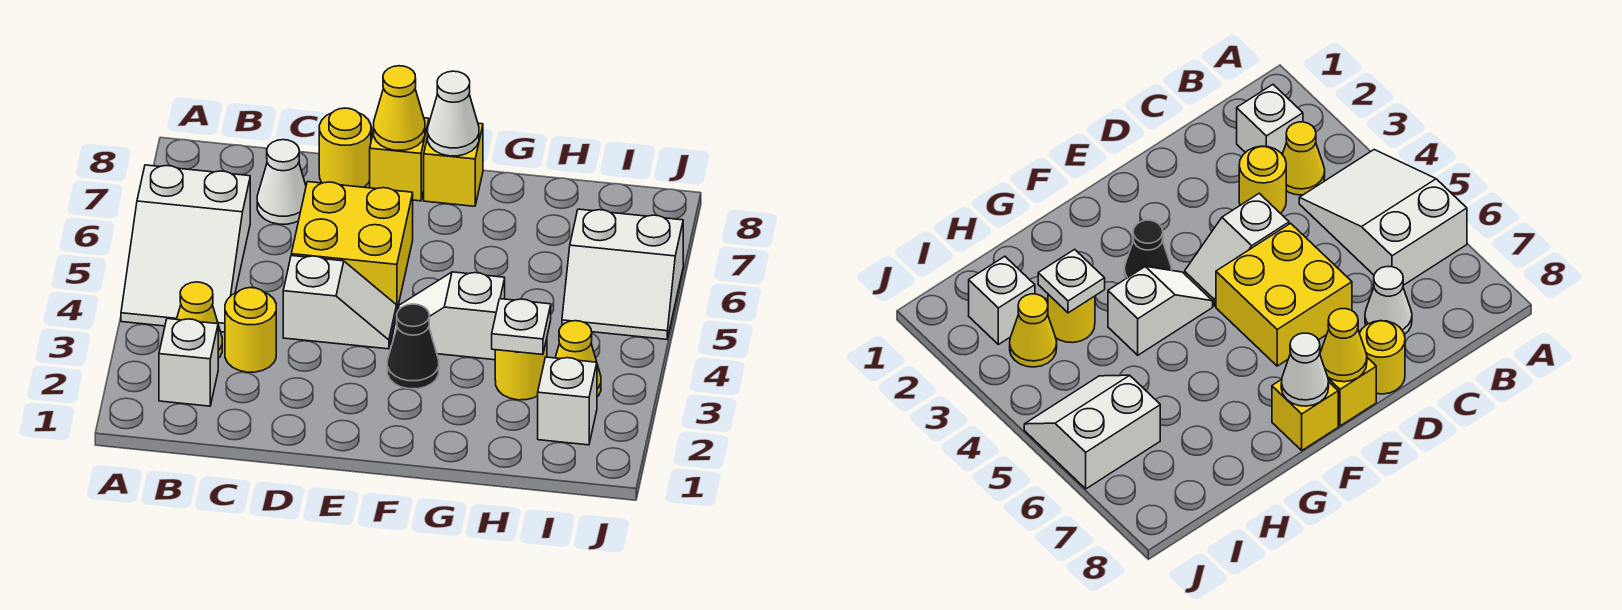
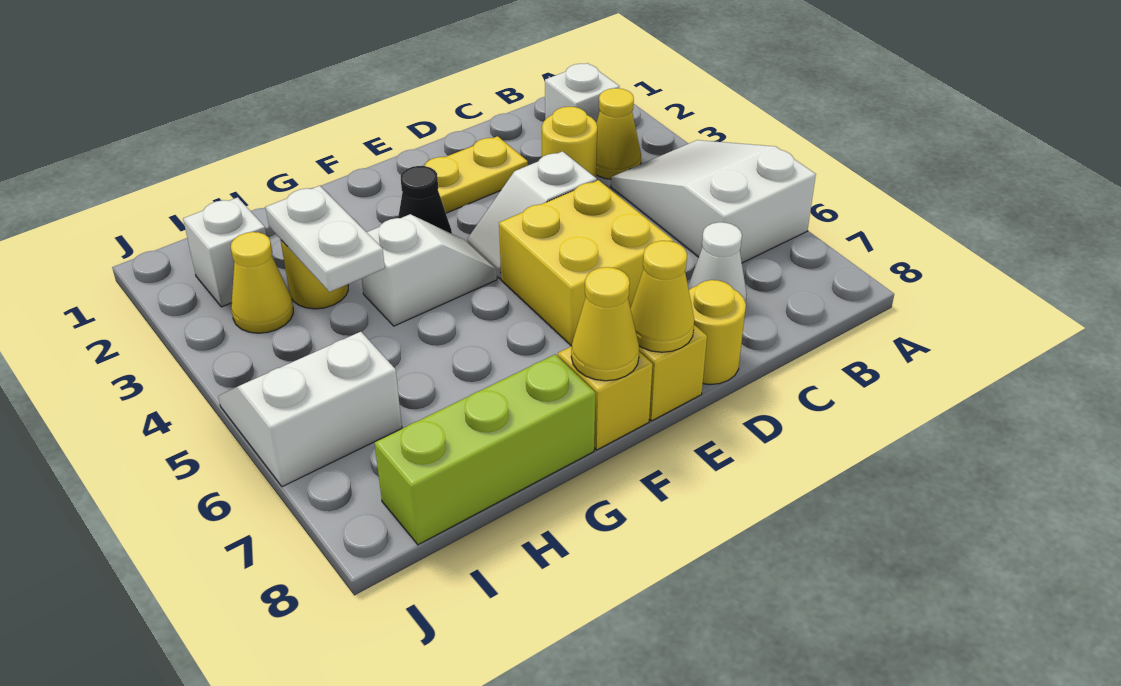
none -> yellow 1x2 plate [424,136,528,213]
white 1x1 cone [428,71,479,156] -> yellow 1x1 cone [571,267,639,381]
none -> lime 1x3 brick [374,354,595,545]
white 1x1 plate [492,299,551,355] -> white 1x2 plate [266,186,385,292]

